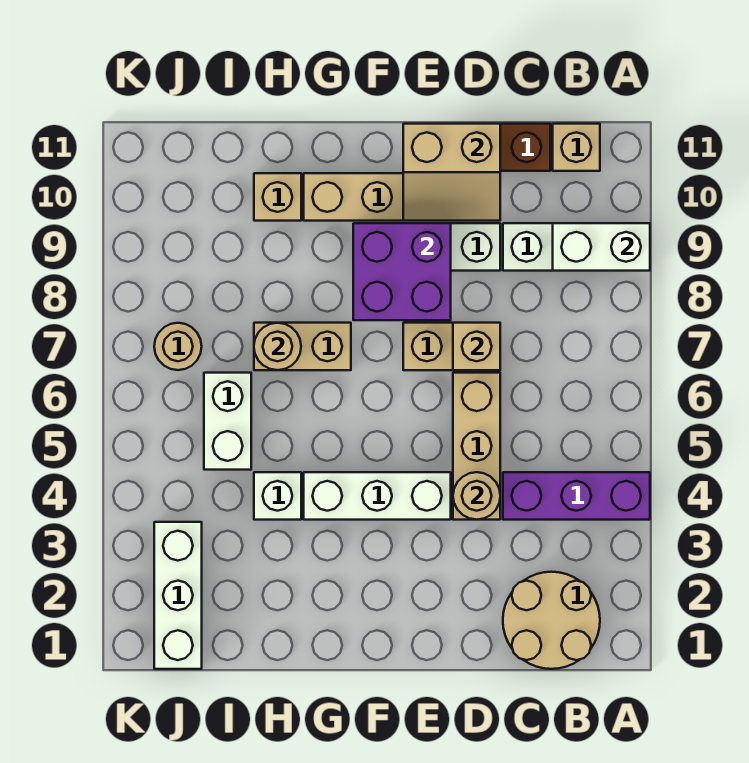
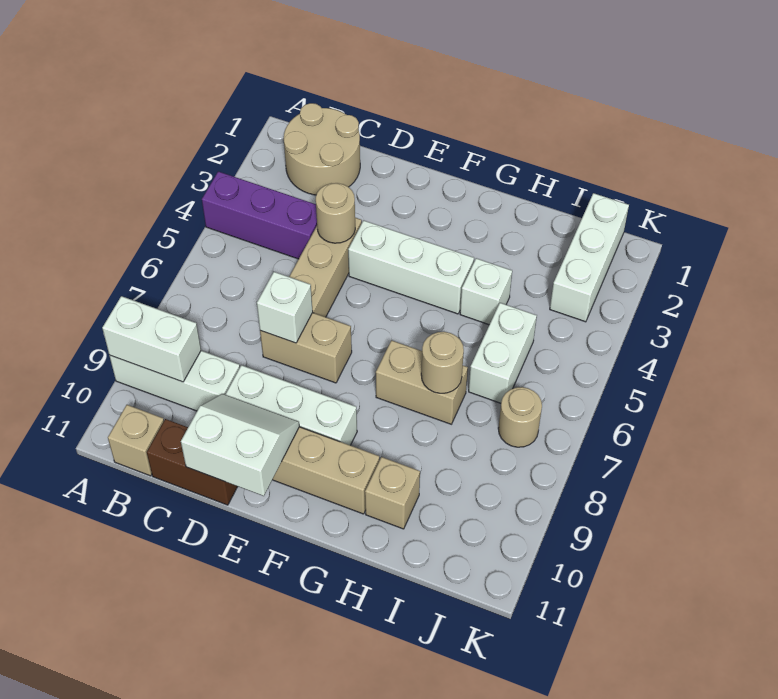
tan 1x1 brick [453,323,500,370] -> white 1x1 brick [257,272,313,343]
tan 2x2 slope [403,124,500,221] -> white 2x2 slope [181,394,299,496]
purple 2x2 brick [353,223,451,320] -> none

